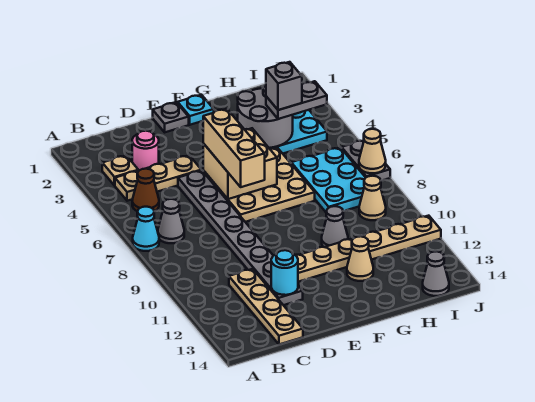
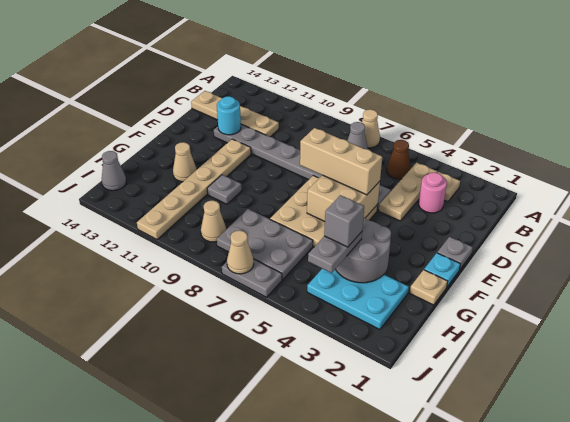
cyan 1x1 cone [133,207,159,251] -> tan 1x1 cone [362,109,380,148]
none -> tan 1x1 plate [410,270,448,305]
grey 1x1 cone [322,206,348,247] -> grey 1x1 plate [207,175,242,204]
cyan 2x3 plate [291,148,366,212] -> grey 2x3 plate [217,209,313,280]

